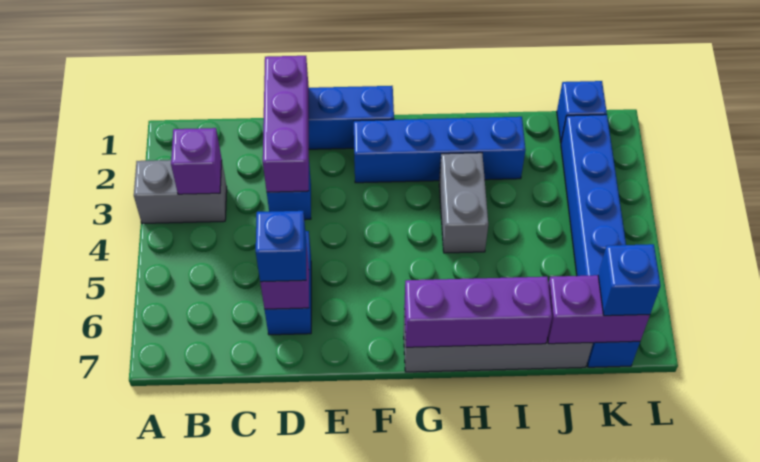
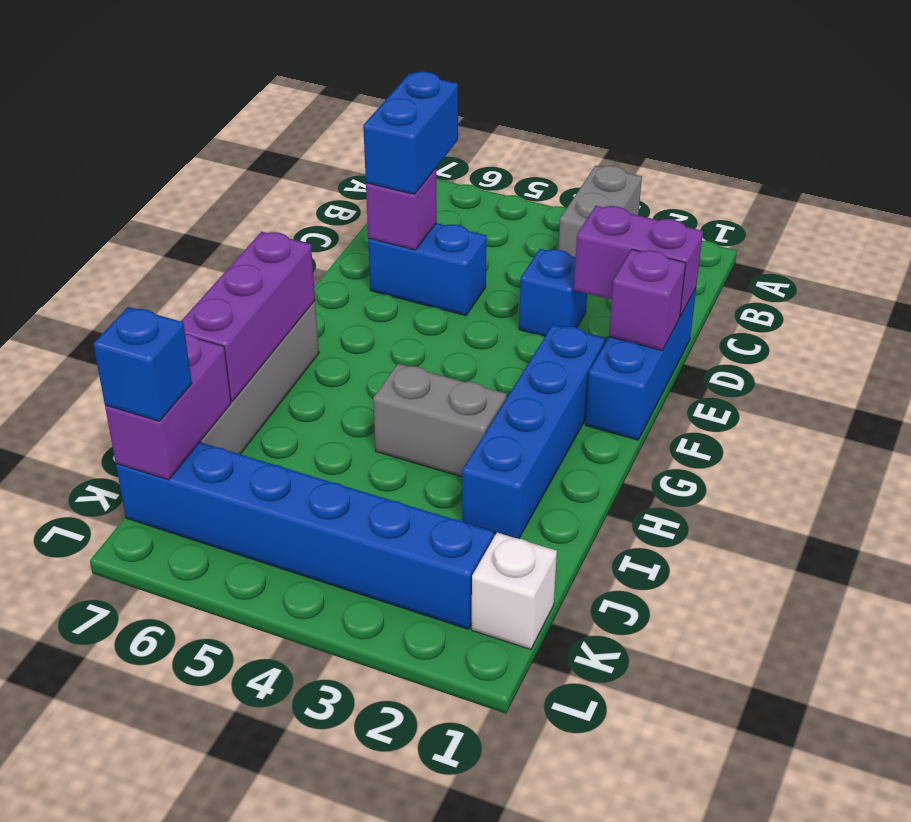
purple 1x1 brick [171,128,222,194] -> purple 1x1 brick moved to [609,250,686,350]
purple 1x3 brick [263,56,309,192] -> purple 1x2 brick [574,206,703,317]
blue 1x1 brick [256,211,306,282] -> blue 1x2 brick [363,72,458,194]
blue 1x1 brick [557,81,607,142] -> white 1x1 brick [471,533,557,649]

